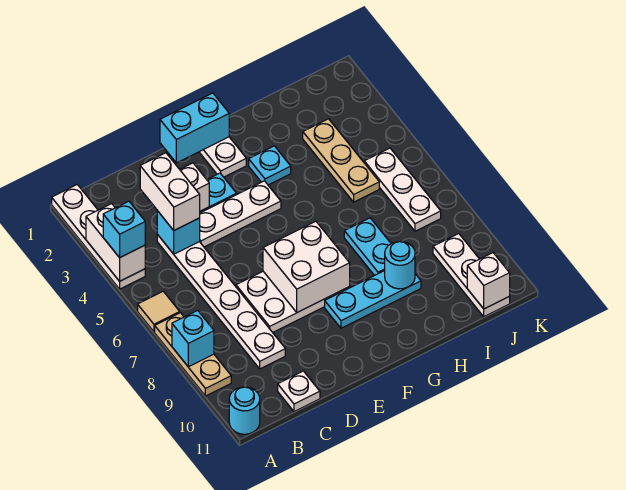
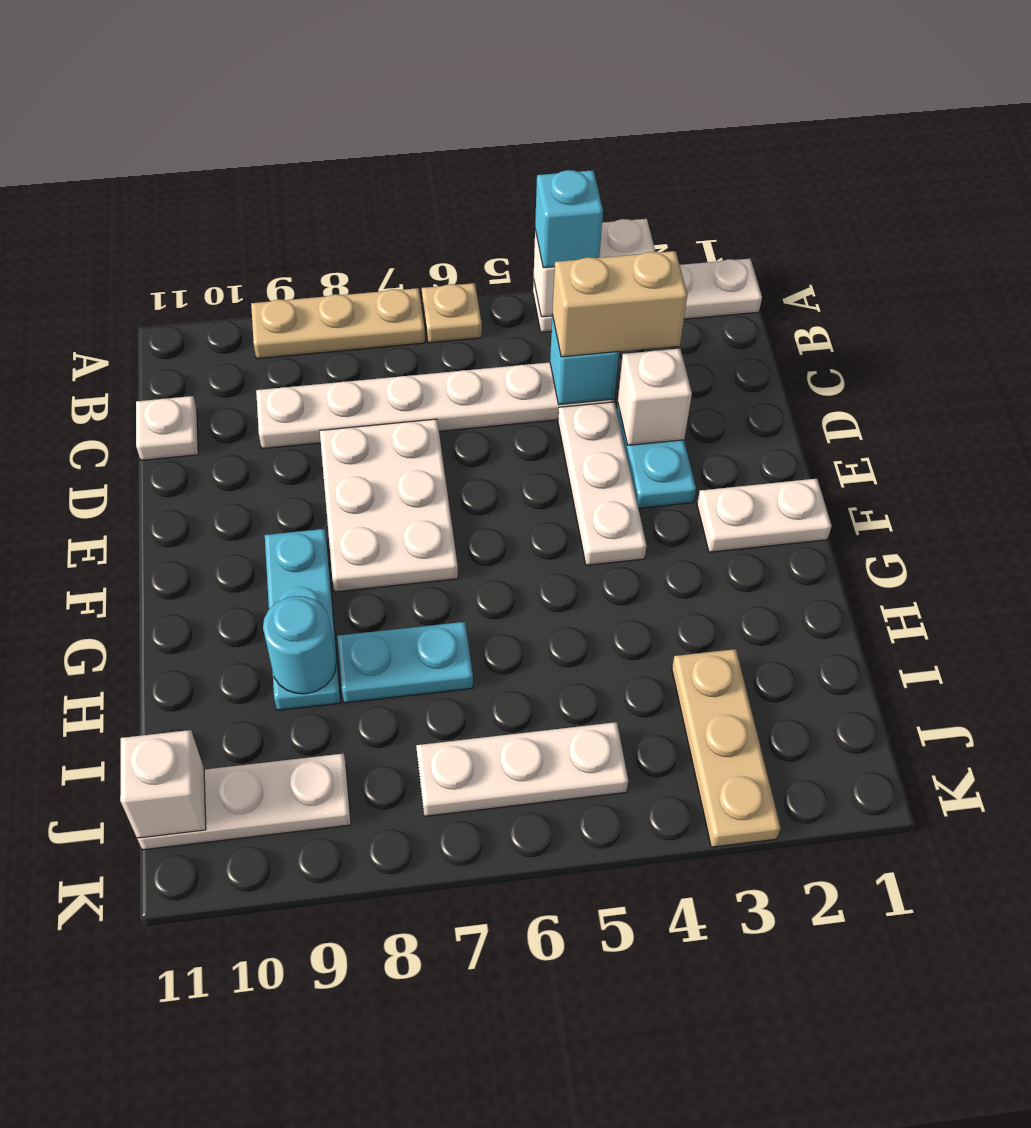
tan 1x1 tile [138,291,180,332] -> tan 1x1 plate [422,283,482,343]
cyan 1x1 brick [172,310,214,367] -> none
cyan 1x1 round brick [229,387,260,434] -> none
white 1x2 brick [140,153,200,230] -> tan 1x2 brick [552,251,687,357]
cyan 1x2 brick [160,93,229,163] -> none
white 2x2 brick [263,221,350,312] -> none
cyan 1x1 plate [249,146,291,185] -> none
tan 1x3 plate [303,119,379,202] -> tan 1x3 plate turned to [672,649,781,847]

